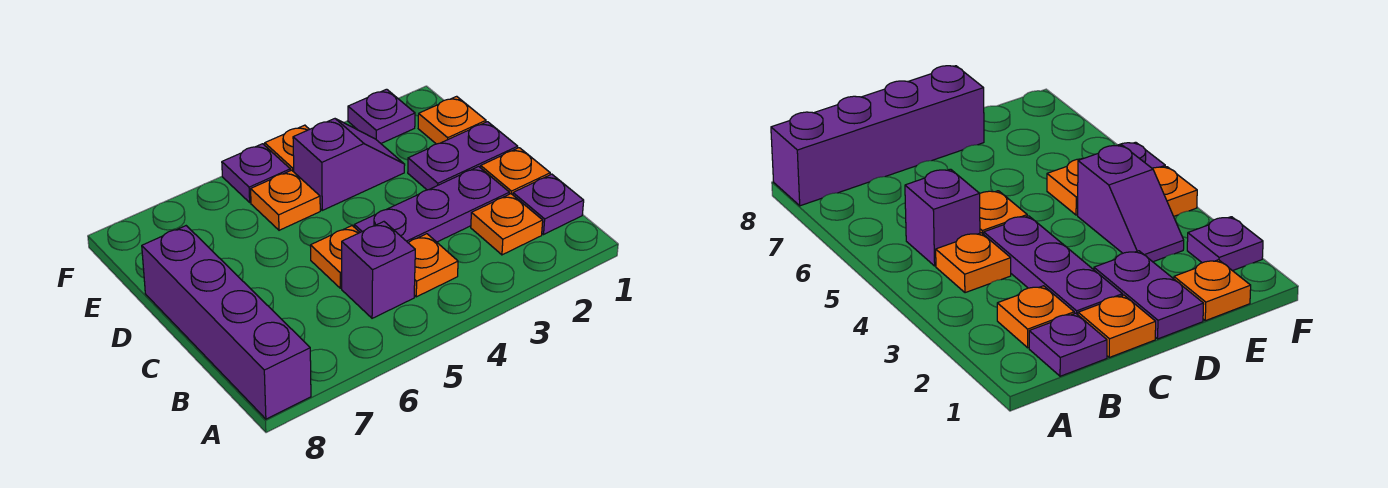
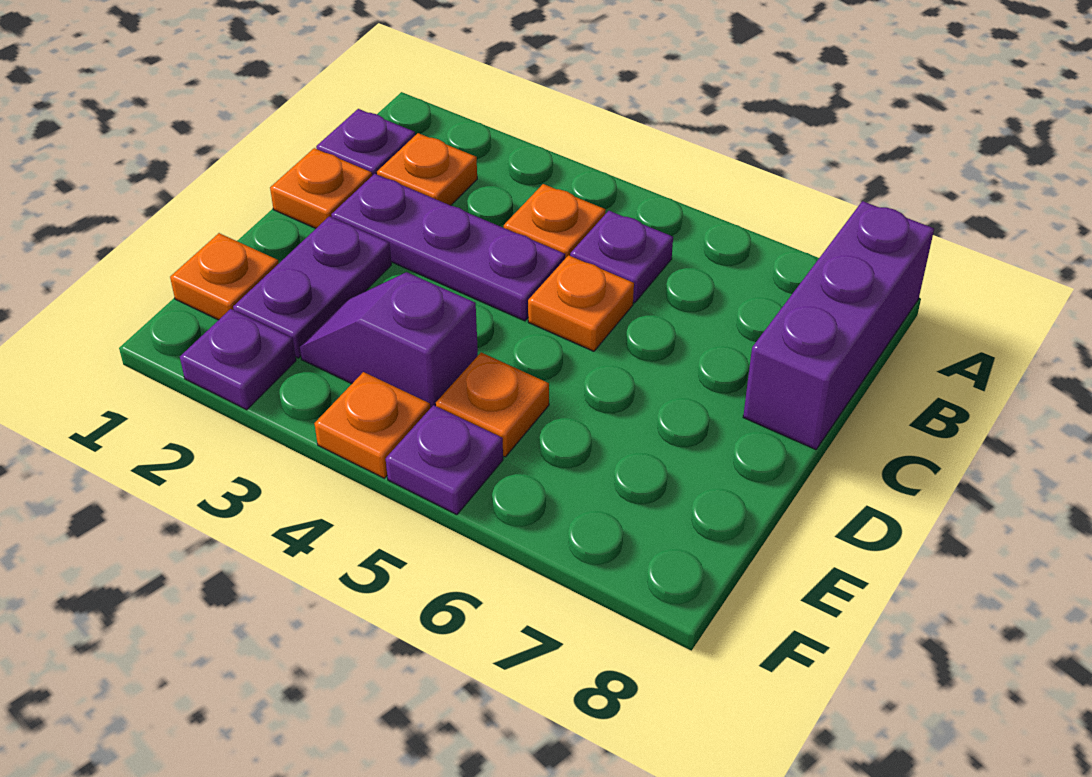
purple 1x4 brick [142,226,311,419] -> purple 1x3 brick [743,201,934,450]
purple 1x1 brick [342,222,415,318] -> purple 1x1 plate [570,211,673,303]
purple 1x2 plate [408,122,518,190] -> purple 1x2 plate turned to [233,216,391,358]

